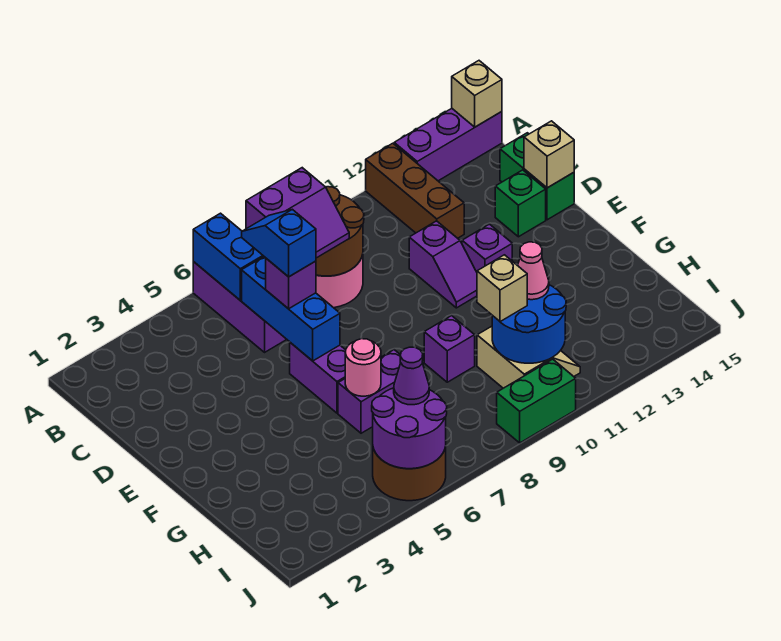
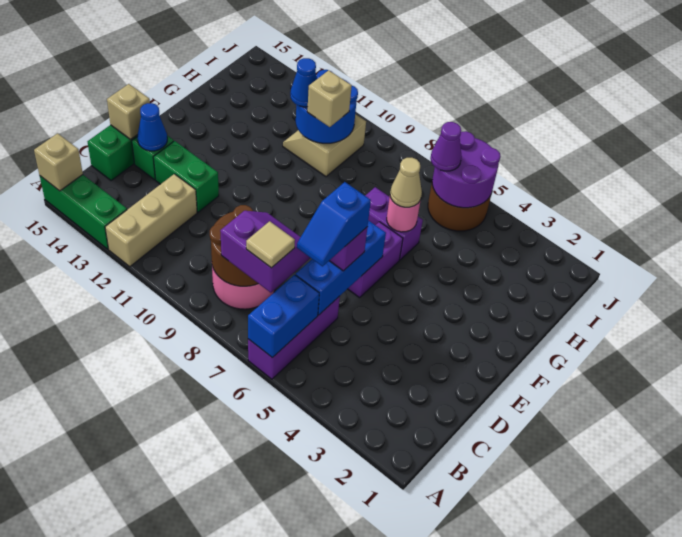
brown 1x3 brick [366,143,464,238] -> tan 1x3 brick [105,174,197,267]
purple 1x3 brick [394,109,502,181] -> green 1x3 brick [40,175,127,249]
none -> tan 1x1 tile [246,221,295,268]
purple 1x2 slope [409,221,477,308] -> none
none -> blue 1x1 cone [137,103,167,151]
purple 1x1 brick [462,224,512,272] -> none
none -> tan 1x1 cone [390,158,422,207]
purple 1x1 brick [424,316,475,382] -> none
pink 1x1 cone [518,242,549,300] -> blue 1x1 cone [290,58,317,107]
green 1x2 brick [497,359,576,443] -> green 1x2 brick moved to [153,141,219,212]

